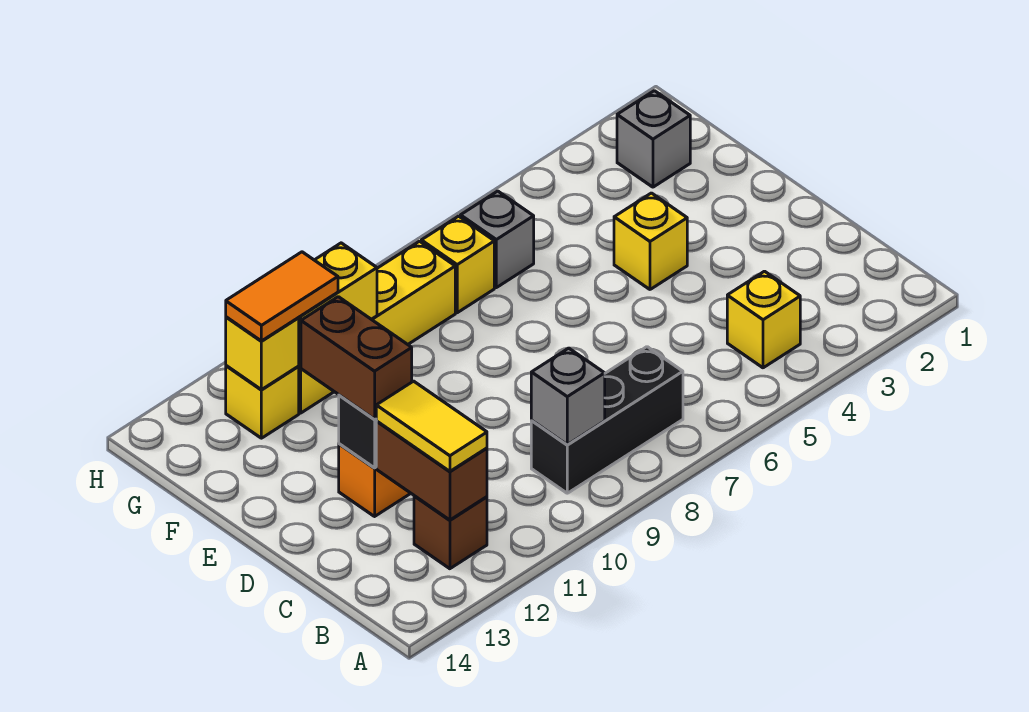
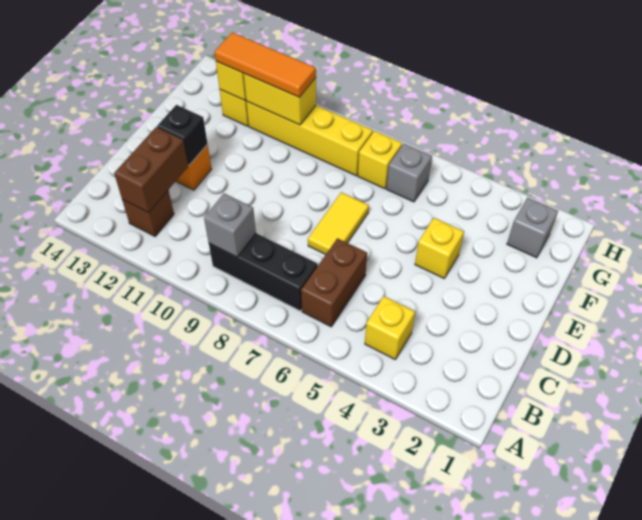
yellow 1x2 tile [376,381,487,471] -> yellow 1x2 tile moved to [308,192,369,254]
brown 1x2 brick [301,297,412,419] -> brown 1x2 brick moved to [301,238,367,327]
orange 1x2 tile [226,252,338,341] -> orange 1x3 tile [215,32,316,97]

